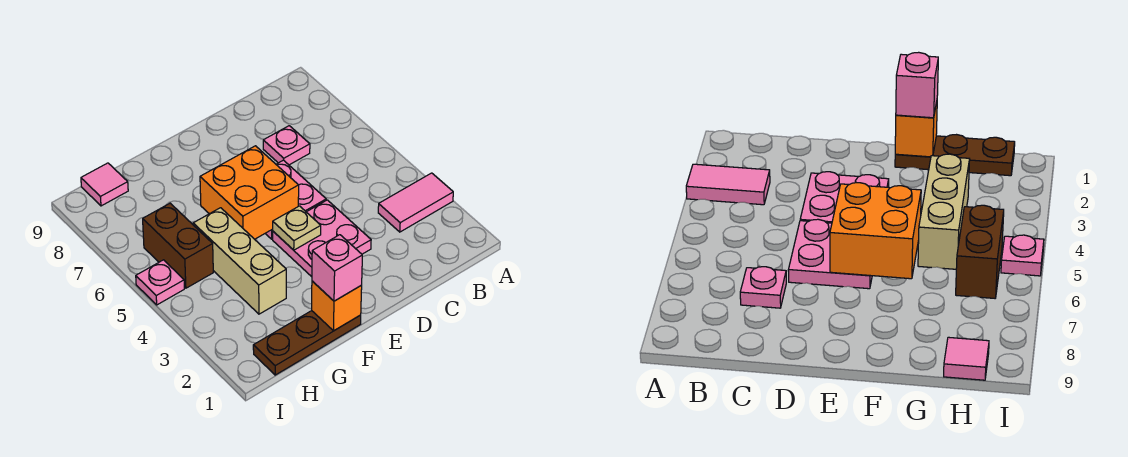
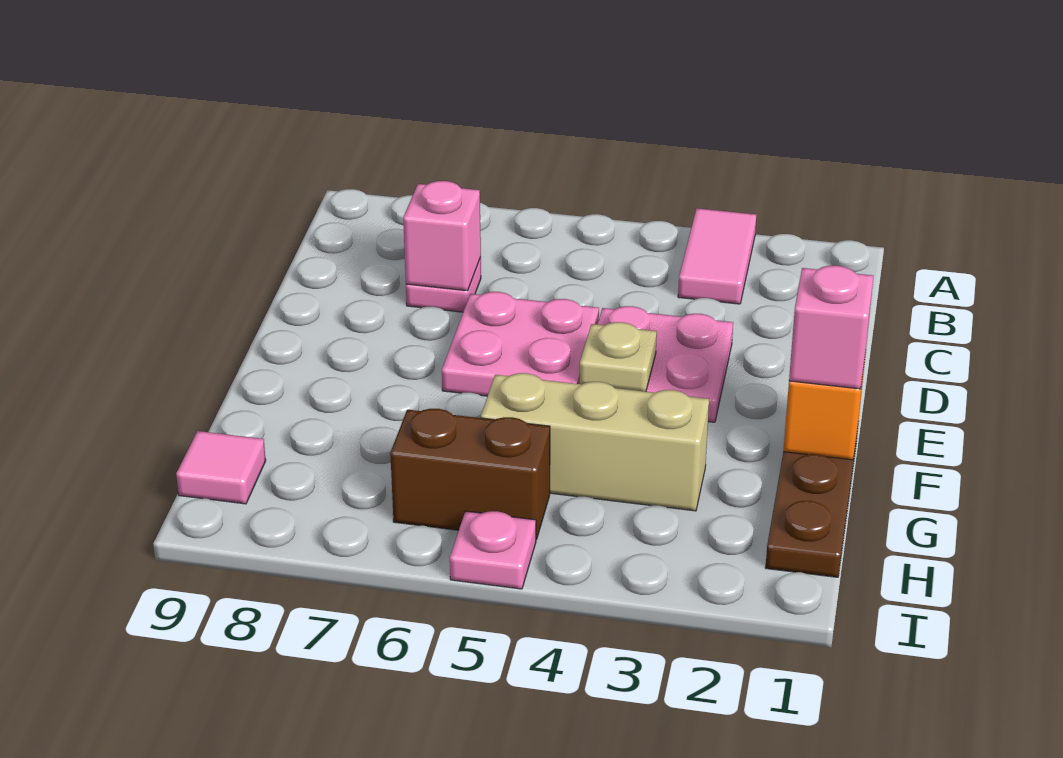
none -> pink 1x1 brick [403,181,481,291]
orange 2x2 brick [200,146,299,239] -> none

